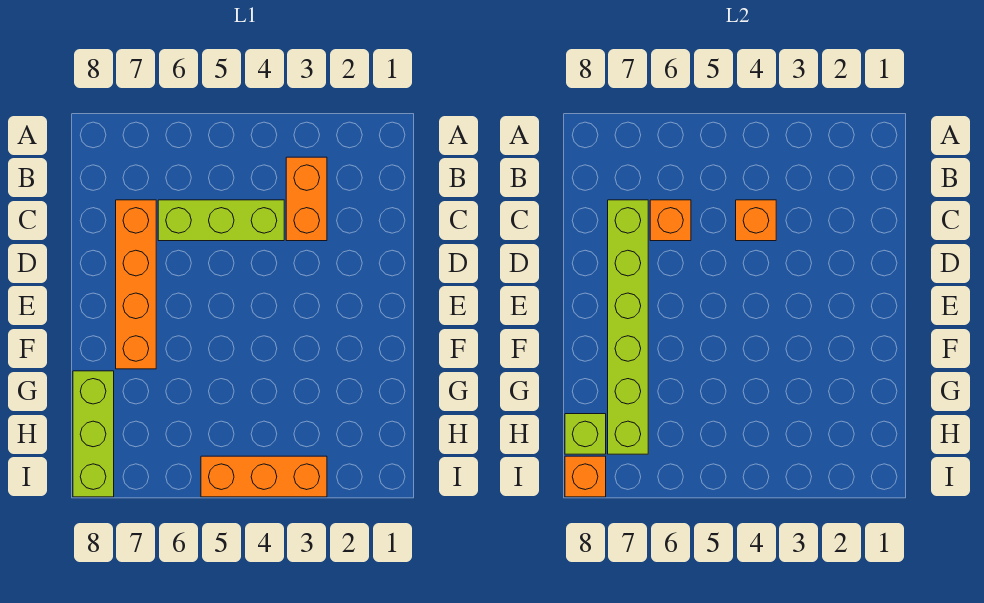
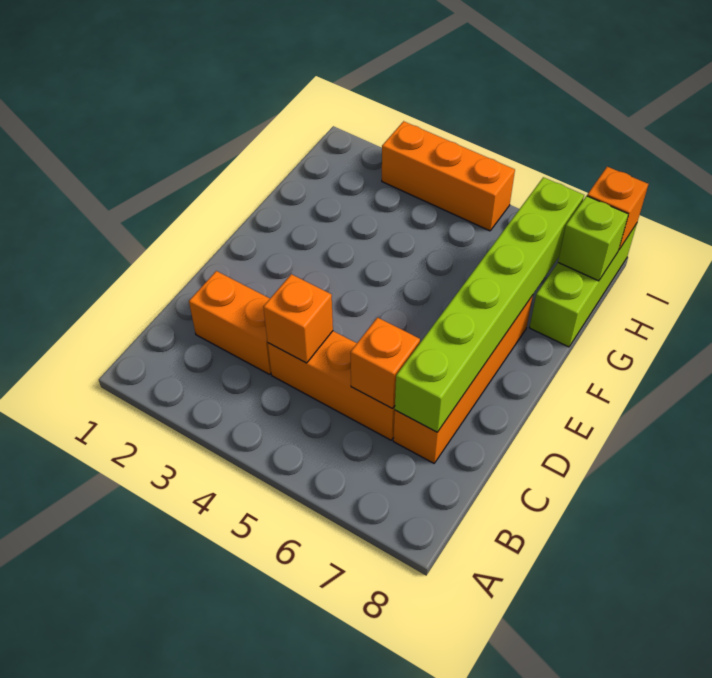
orange 1x2 brick [286,157,327,241] -> orange 1x2 brick turned to [189,271,271,374]
lime 1x3 brick [158,200,284,241] -> orange 1x3 brick [268,331,395,440]

